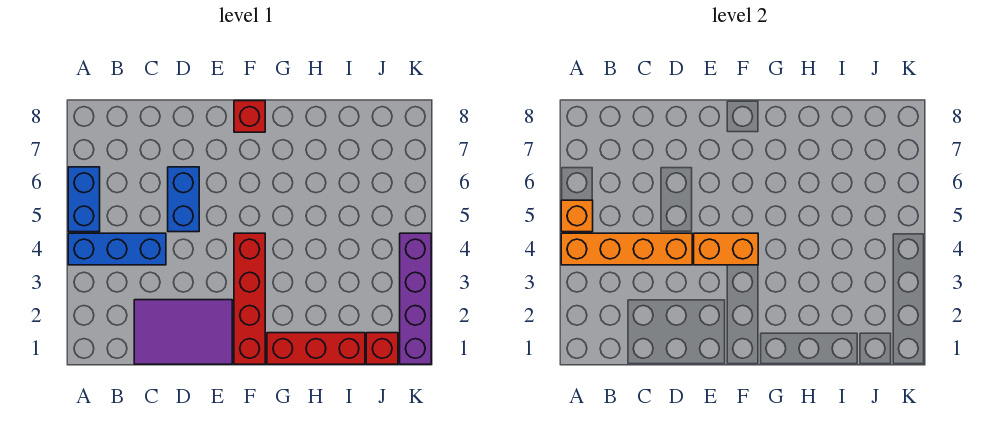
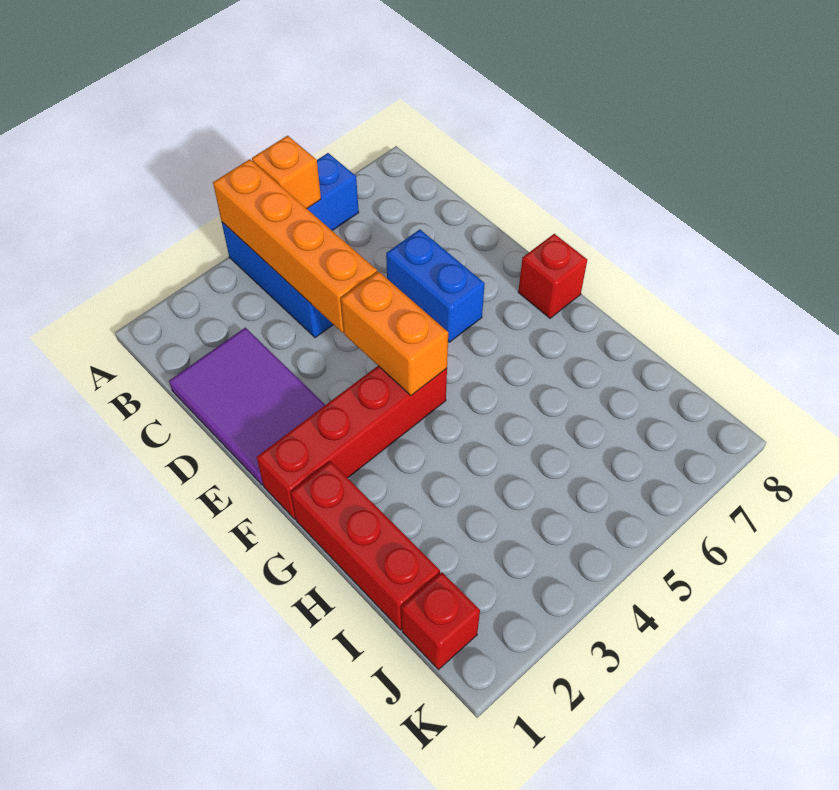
blue 1x2 brick [168,167,199,232] -> blue 1x2 brick turned to [386,229,485,342]
purple 1x4 brick [400,233,431,364] -> none

